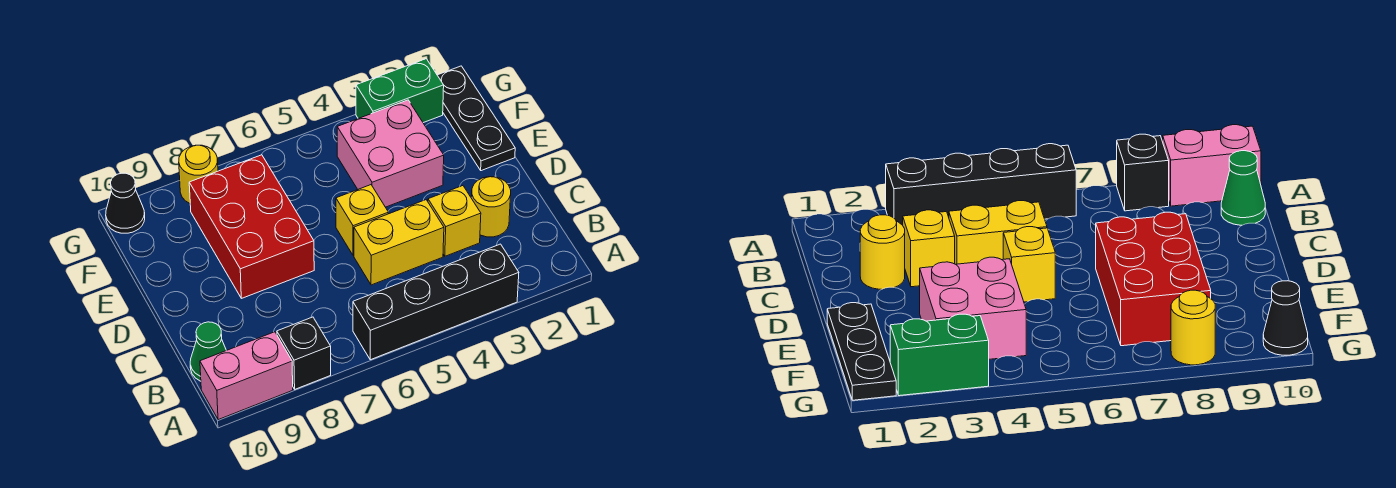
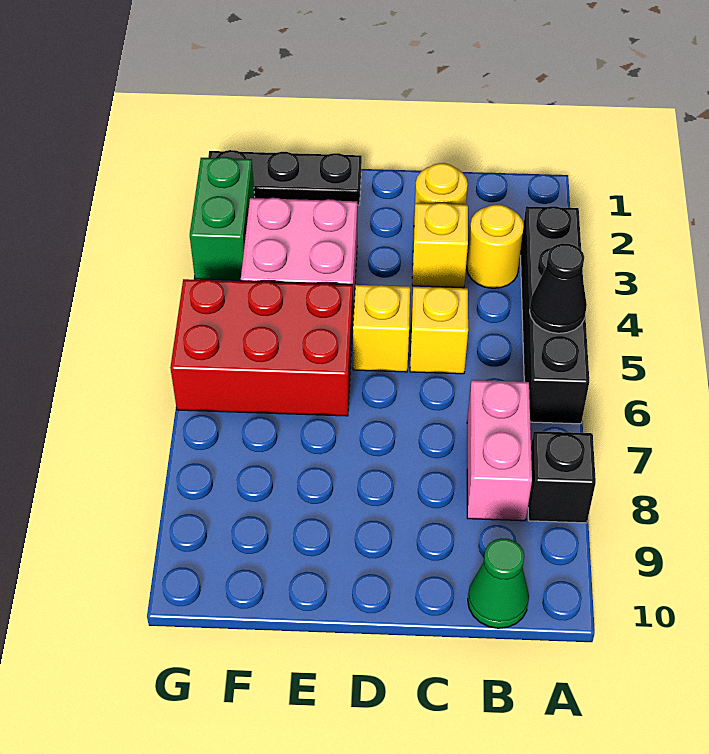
pink 1x2 brick [200,332,293,420] -> pink 1x2 brick moved to [467,380,532,521]
yellow 1x2 brick [354,200,444,285] -> yellow 1x1 brick [410,287,468,374]
red 2x3 brick [189,155,314,298] -> red 2x3 brick moved to [170,279,353,416]
yellow 1x1 round brick [179,145,218,203] -> yellow 1x1 round brick moved to [467,205,524,288]
black 1x1 cone [106,173,145,233] -> black 1x1 cone moved to [530,243,587,333]

